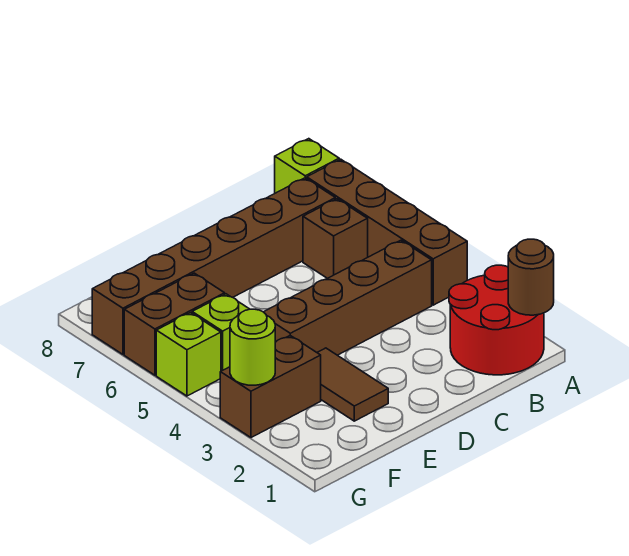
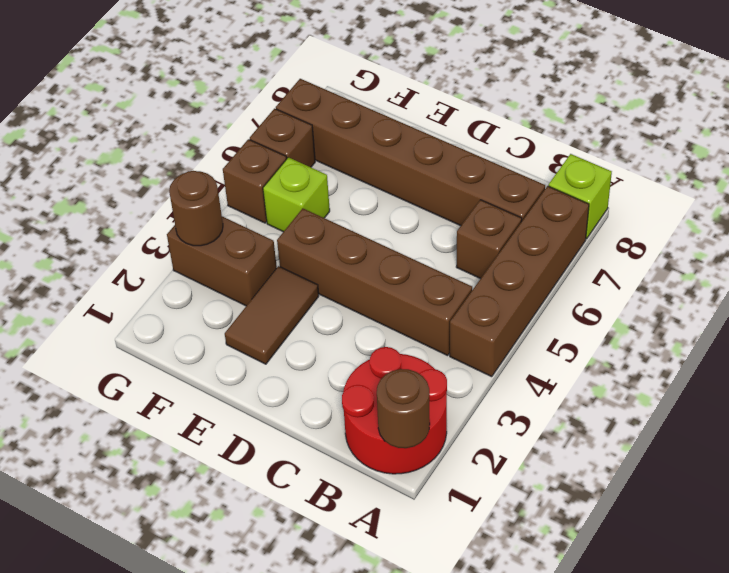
brown 1x2 brick [124,273,225,375] -> brown 1x1 brick [250,109,315,167]
lime 1x1 round brick [230,309,275,385] -> brown 1x1 round brick [169,171,223,246]
lime 1x1 brick [156,313,221,396] -> brown 1x1 brick [223,139,287,223]

